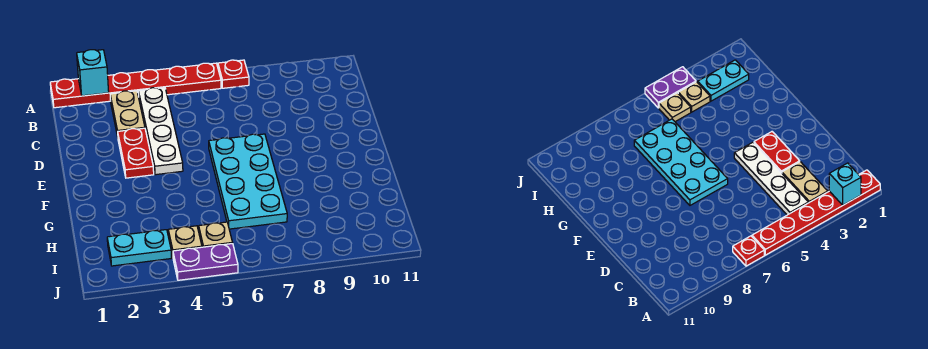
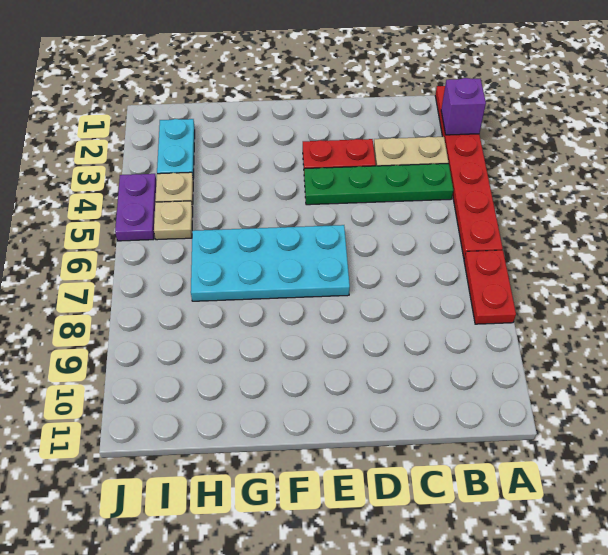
cyan 1x1 brick [77,50,109,96] -> purple 1x1 brick [441,78,486,135]
red 1x1 plate [218,60,249,88] -> red 1x2 plate [464,250,516,324]
white 1x4 plate [138,88,183,175] -> green 1x4 plate [304,164,453,205]

